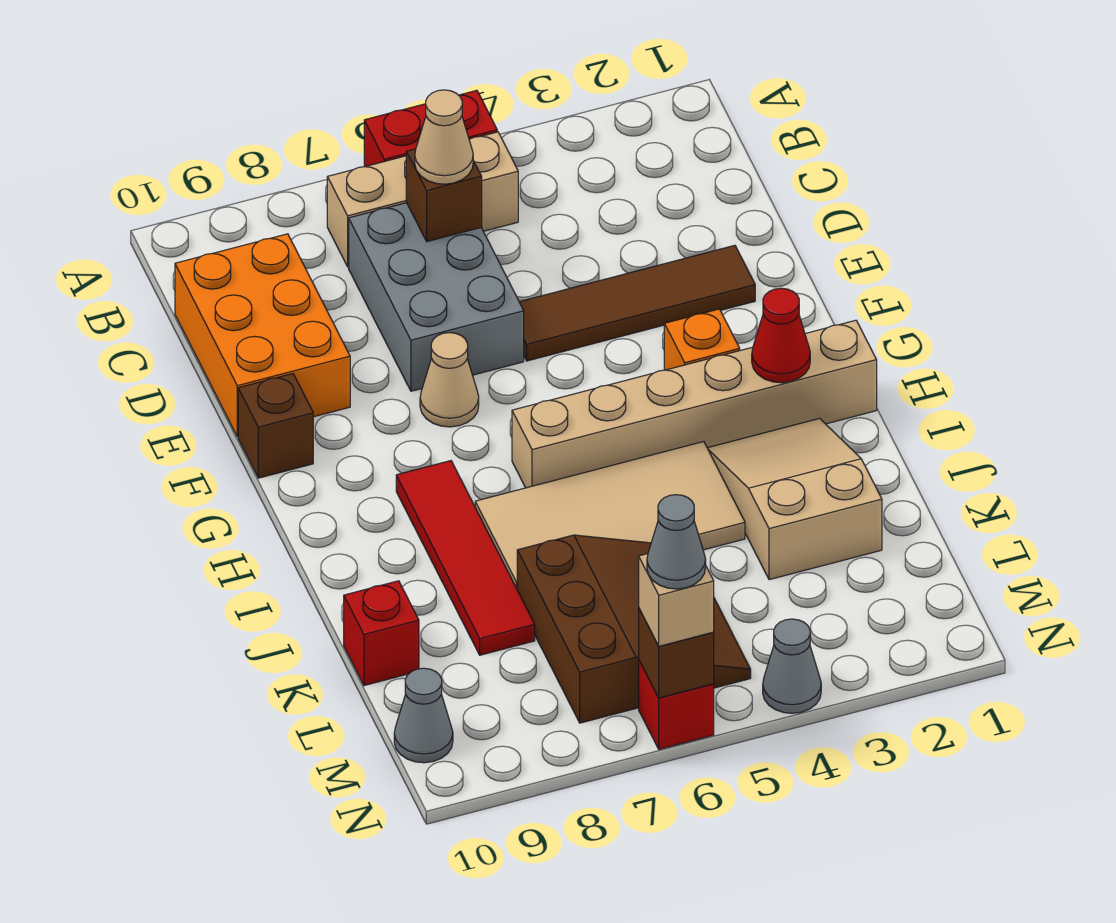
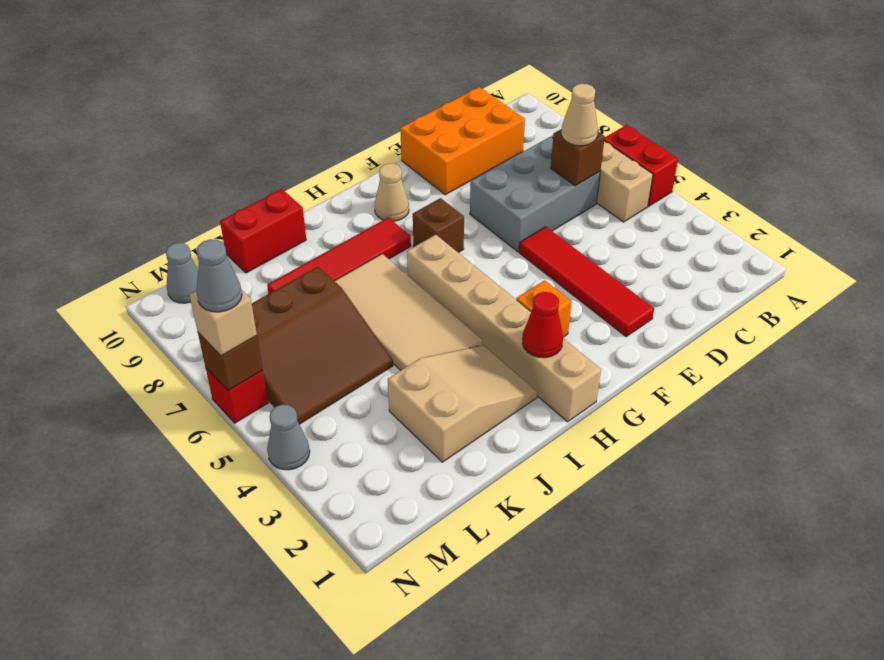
brown 1x4 tile [520,245,755,361] -> red 1x4 tile [519,227,654,337]
tan 1x1 cone [420,333,479,427] -> tan 1x1 cone moved to [374,164,409,221]
brown 1x1 brick [238,374,313,478] -> brown 1x1 brick moved to [413,198,464,253]
red 1x1 brick [344,581,419,686] -> red 1x2 brick [220,189,306,273]

